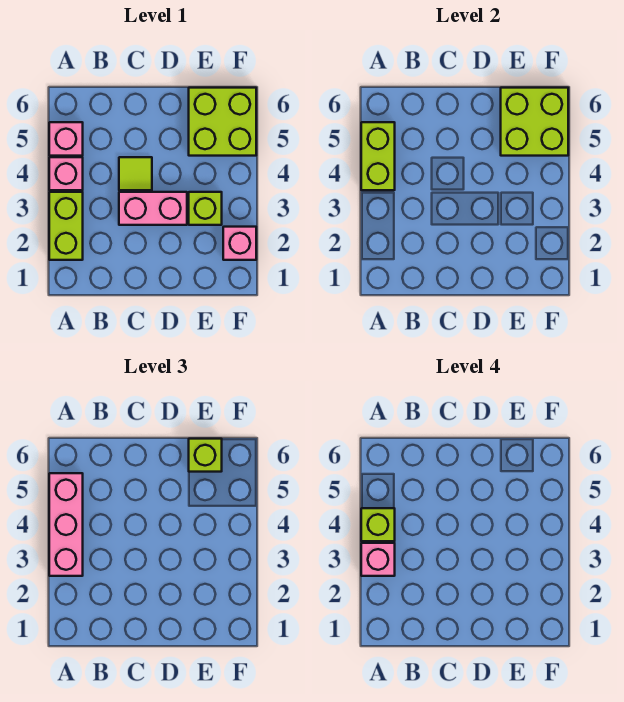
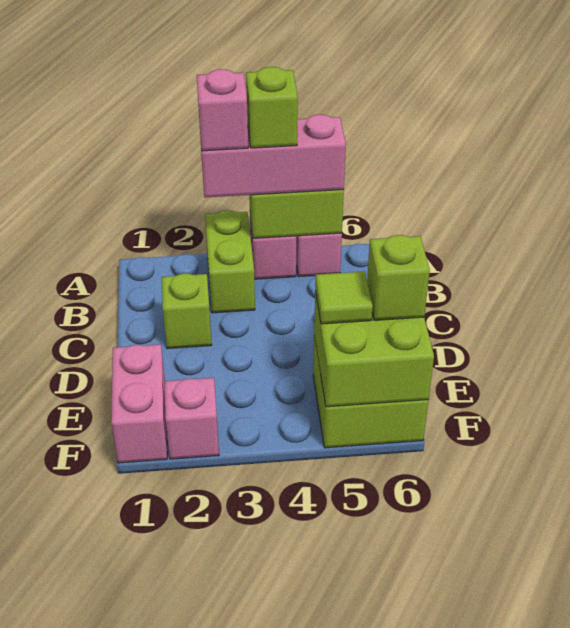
lime 1x2 brick [49,192,83,260] -> lime 1x2 brick turned to [205,210,255,313]
pink 1x2 brick [119,192,187,225] -> pink 1x2 brick moved to [111,344,167,463]
lime 1x1 tile [119,157,152,190] -> lime 1x1 tile moved to [315,271,373,324]
lime 1x1 brick [189,192,222,225] -> lime 1x1 brick moved to [162,273,212,349]

